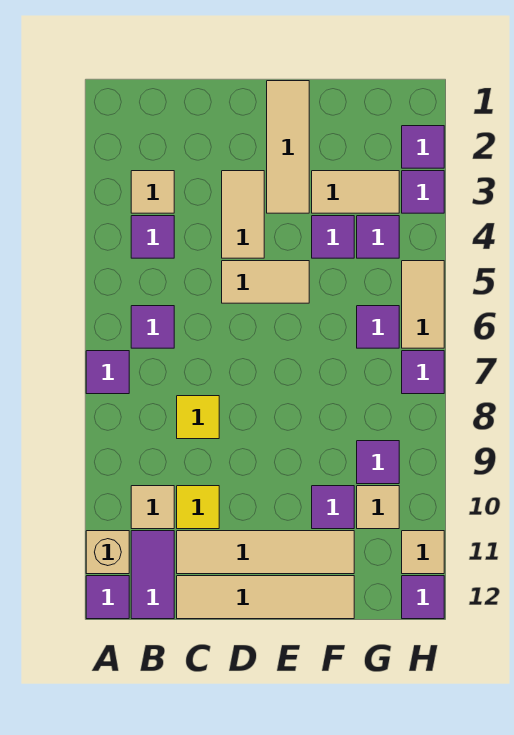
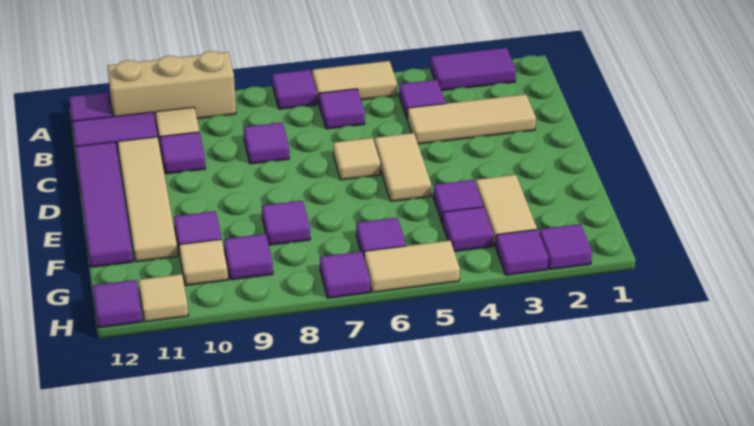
none -> purple 1x2 tile [431,48,516,91]
tan 1x1 brick [86,531,129,574] -> tan 1x3 brick [107,51,236,123]
tan 1x1 tile [131,171,174,213] -> tan 1x1 tile moved to [333,138,380,180]
yellow 1x1 tile [177,396,219,439] -> purple 1x1 tile [243,122,289,164]
yellow 1x1 tile [177,486,219,529] -> purple 1x1 tile [160,132,206,174]
tan 1x4 tile [177,576,354,619] -> purple 1x4 tile [75,142,133,267]
tan 1x2 tile [222,171,264,258] -> tan 1x2 tile moved to [312,61,397,103]
tan 1x3 tile [267,81,309,213] -> tan 1x3 tile moved to [407,94,536,144]
none -> purple 1x1 tile [262,201,310,245]

